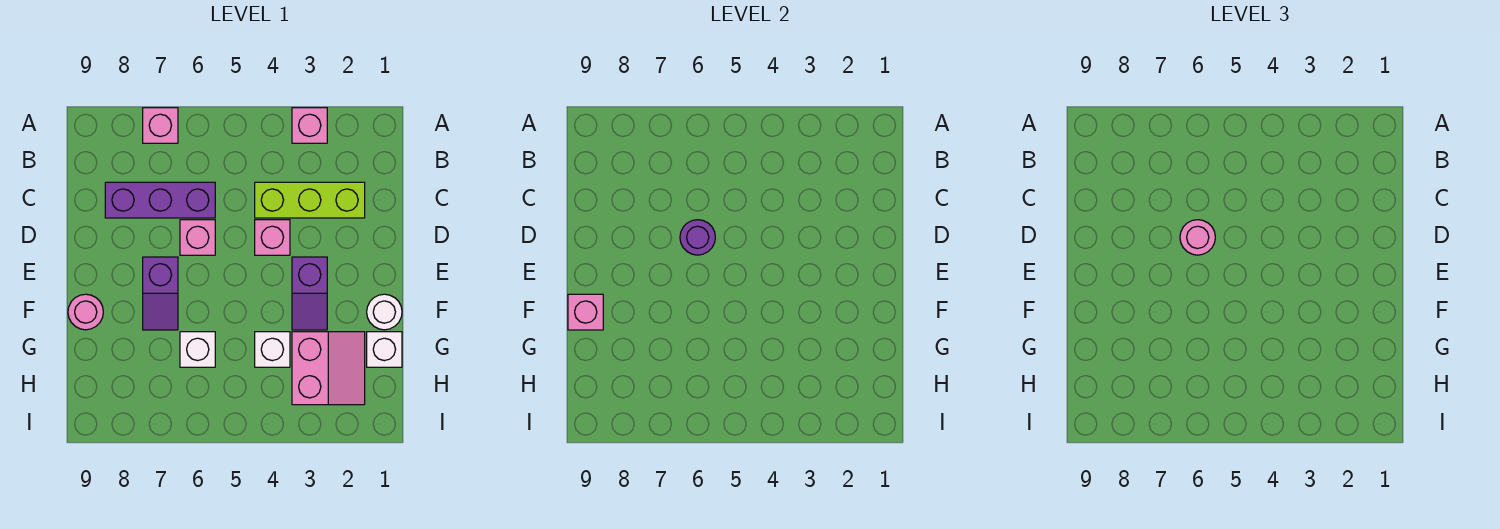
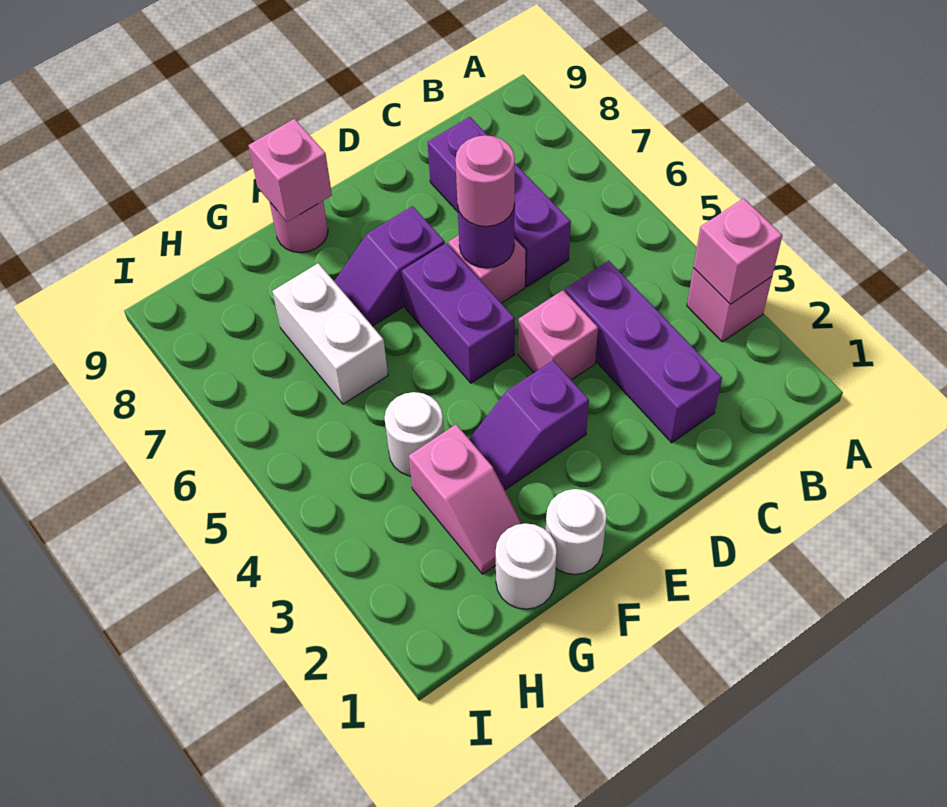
pink 1x1 brick [143,108,178,143] -> pink 1x1 brick moved to [693,198,782,304]
lime 1x3 brick [255,182,365,218] -> purple 1x3 brick [565,261,722,443]
none -> purple 1x2 brick [402,243,515,383]
white 1x1 brick [367,332,402,367] -> white 1x1 round brick [496,523,557,609]
pink 2x2 slope [292,332,365,405] -> pink 1x2 slope [409,425,522,574]
white 1x1 brick [255,332,290,367] -> white 1x1 round brick [384,392,444,476]
white 1x1 brick [180,332,215,367] -> white 1x2 brick [272,263,388,404]

